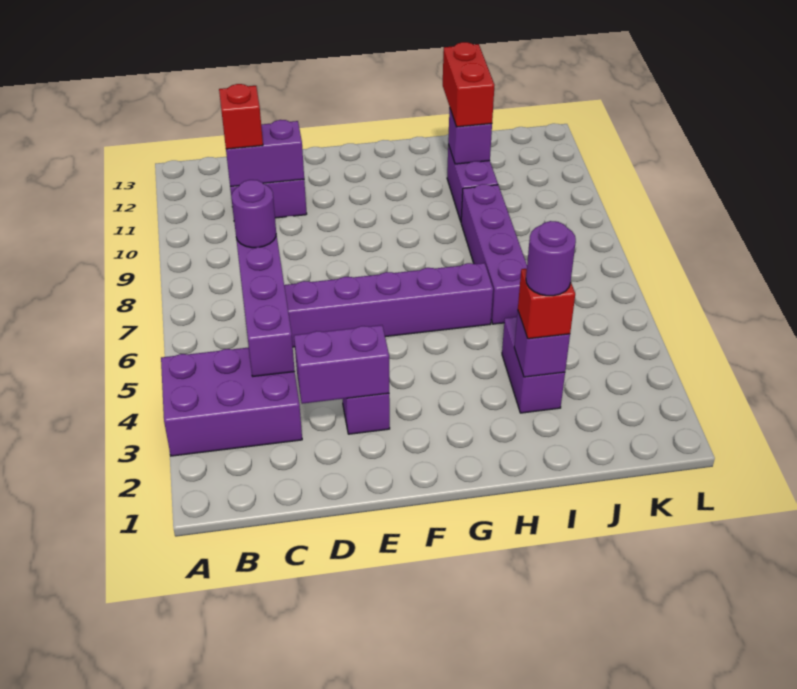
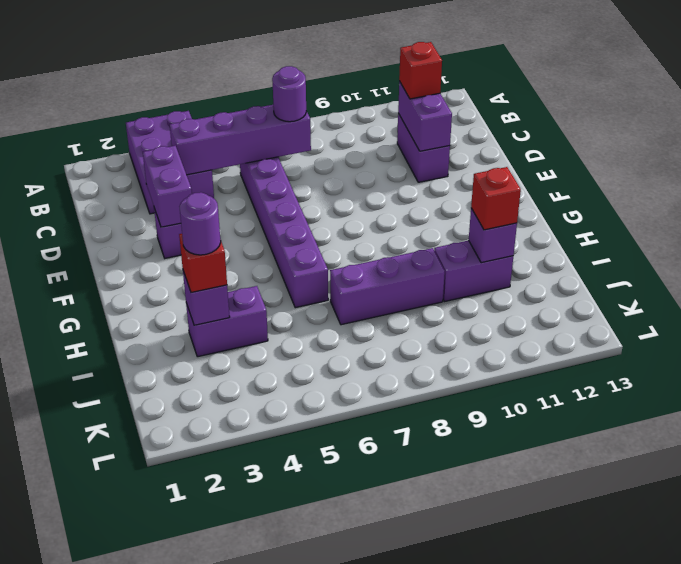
purple 1x4 brick [461,184,527,324] -> purple 1x3 brick [330,248,445,325]
red 1x2 brick [443,42,495,127] -> red 1x1 brick [471,167,521,230]

